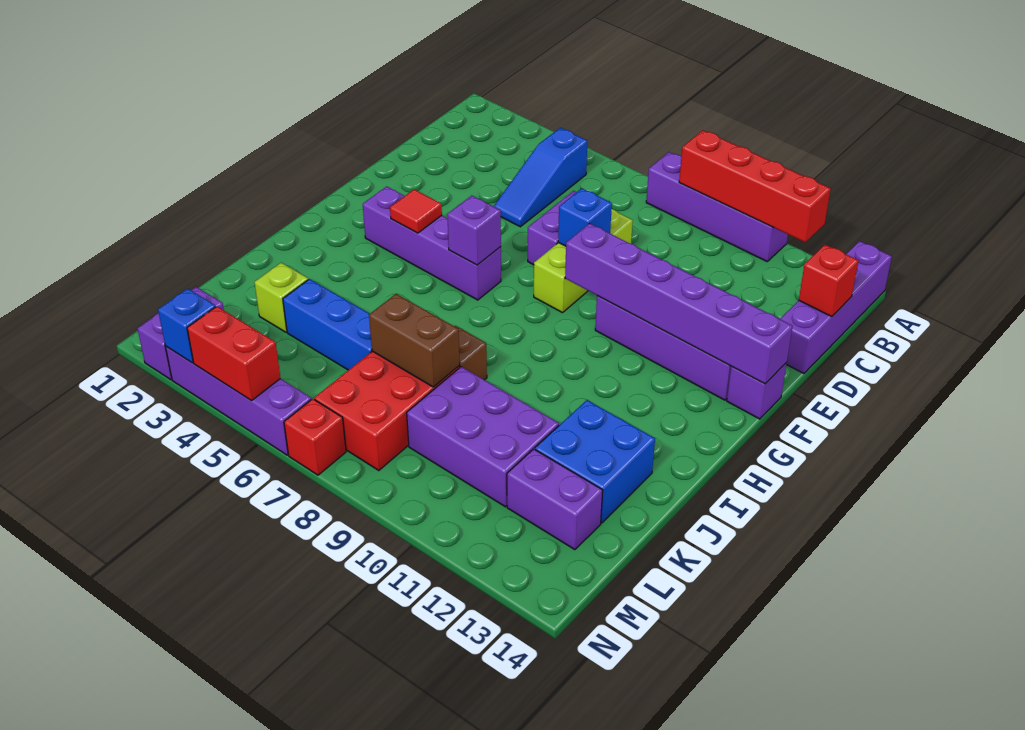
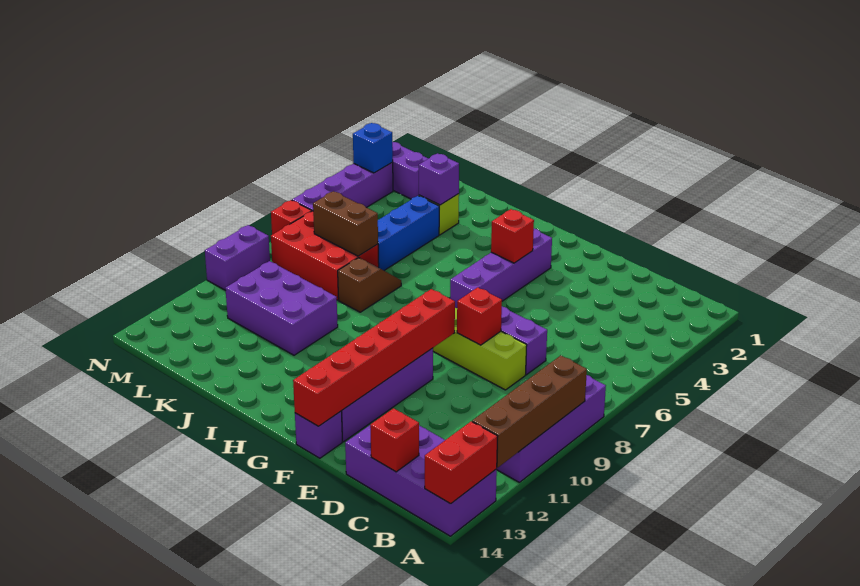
red 1x4 brick [679,130,831,242] -> brown 1x4 brick [472,356,587,467]
purple 1x4 brick [780,241,892,373] -> purple 2x4 brick [345,425,497,536]
blue 1x3 slope [494,128,587,227] -> none
blue 1x1 brick [558,188,612,246] -> red 1x1 brick [457,287,502,345]
purple 1x6 brick [565,223,793,384] -> red 1x6 brick [293,289,455,426]
red 1x1 tile [390,189,442,233] -> red 1x1 brick [491,209,534,263]
purple 1x1 brick [447,196,501,265] -> purple 1x1 brick moved to [419,153,459,205]
blue 2x2 brick [535,400,655,523] -> none
brown 1x2 brick [369,294,460,387] -> brown 1x2 brick turned to [313,191,378,256]
purple 2x3 brick [407,367,559,507] -> purple 2x3 brick turned to [225,261,338,355]
purple 1x2 brick [507,449,603,550] -> purple 1x2 brick moved to [205,225,270,291]
red 1x2 brick [187,306,280,401] -> red 1x2 brick moved to [425,421,498,504]

